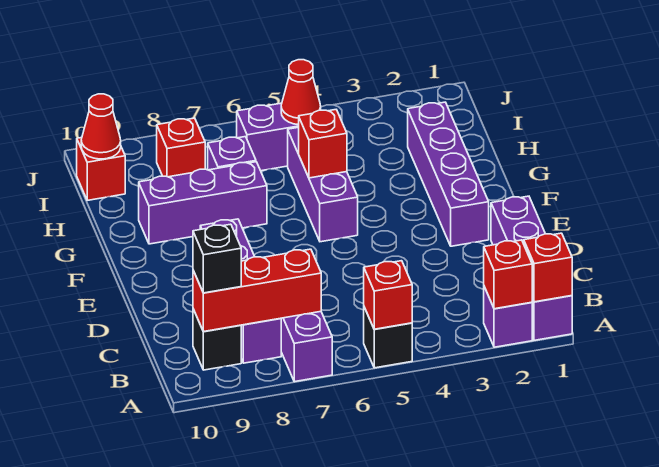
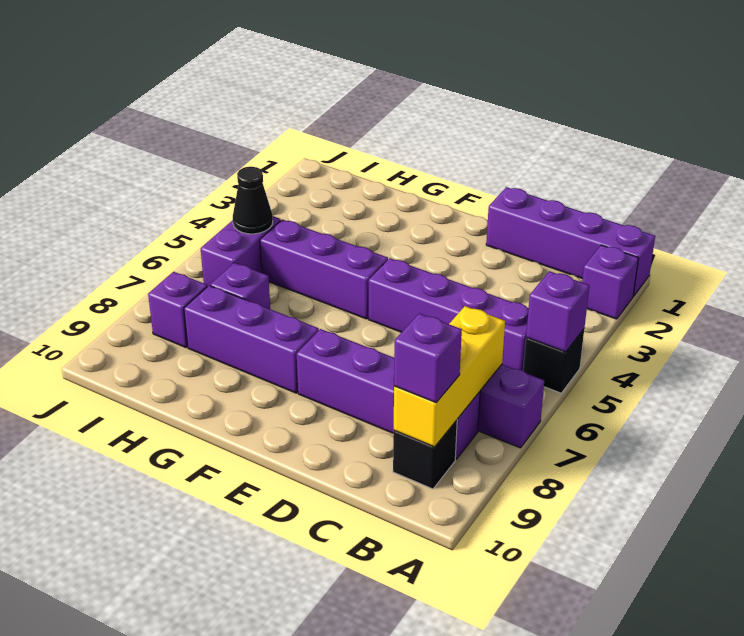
red 1x1 brick [524,233,572,302] -> none
red 1x1 brick [484,240,532,309] -> none
red 1x1 brick [364,261,412,329] -> purple 1x1 brick [526,271,589,352]
red 1x3 brick [193,249,321,332] -> yellow 1x3 brick [394,306,505,447]
black 1x1 brick [193,224,241,293] -> purple 1x1 brick [394,313,462,403]
purple 1x4 brick [408,102,489,246] -> purple 1x4 brick moved to [369,258,529,371]
red 1x1 brick [299,110,347,178] -> none
purple 1x3 brick [139,162,267,244] -> purple 1x3 brick turned to [184,286,319,393]
red 1x1 cone [281,60,321,125] -> black 1x1 cone [233,167,273,234]
red 1x1 brick [157,118,205,177] -> purple 1x1 brick [148,272,207,347]
red 1x1 brick [77,138,125,200] -> none
red 1x1 cone [81,94,121,159] -> none

